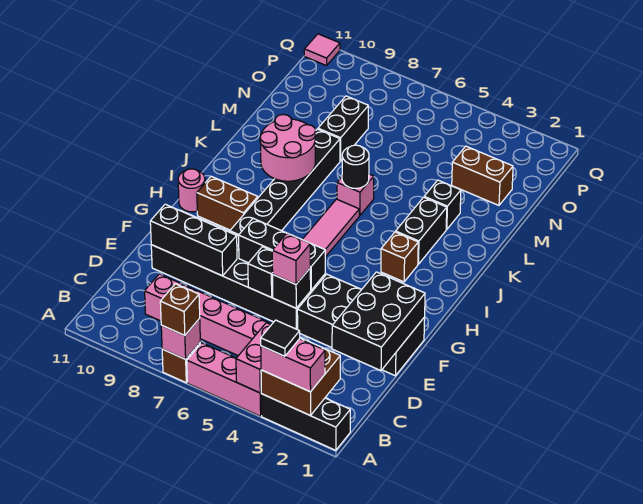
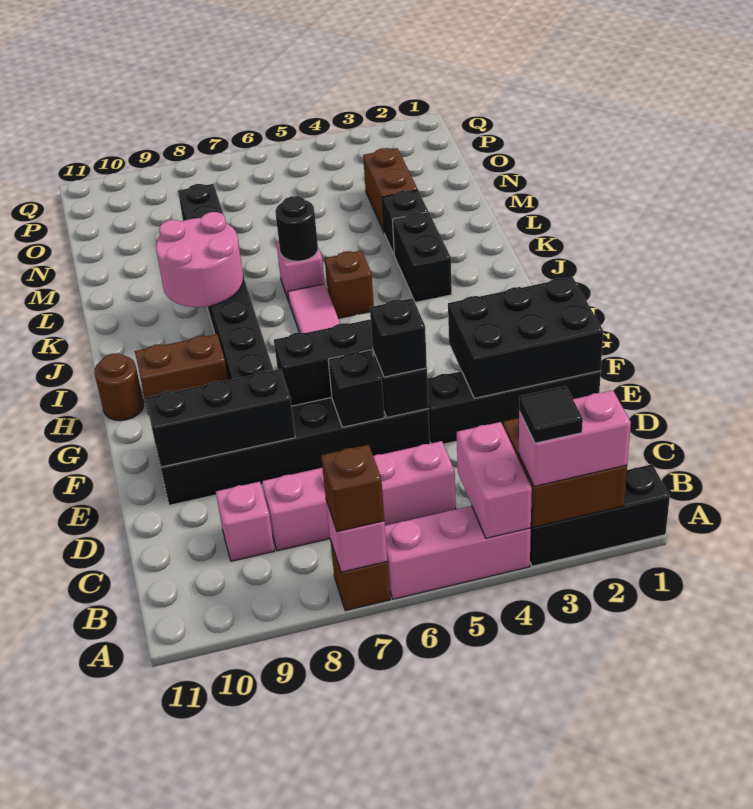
black 2x3 brick [332,272,425,371] -> black 2x3 brick turned to [448,277,603,398]
black 2x4 brick [297,274,425,376] -> black 1x4 brick [427,371,601,444]
pink 1x1 brick [272,233,310,284] -> black 1x1 brick [370,298,427,377]
pink 1x1 round brick [178,169,205,212] -> brown 1x1 round brick [94,354,144,421]
brown 1x1 brick [381,232,418,282] -> brown 1x1 brick moved to [325,251,374,318]
brown 1x2 brick [452,146,513,205] -> brown 1x2 brick turned to [363,148,418,232]
pink 1x1 tile [304,34,340,66] -> none

